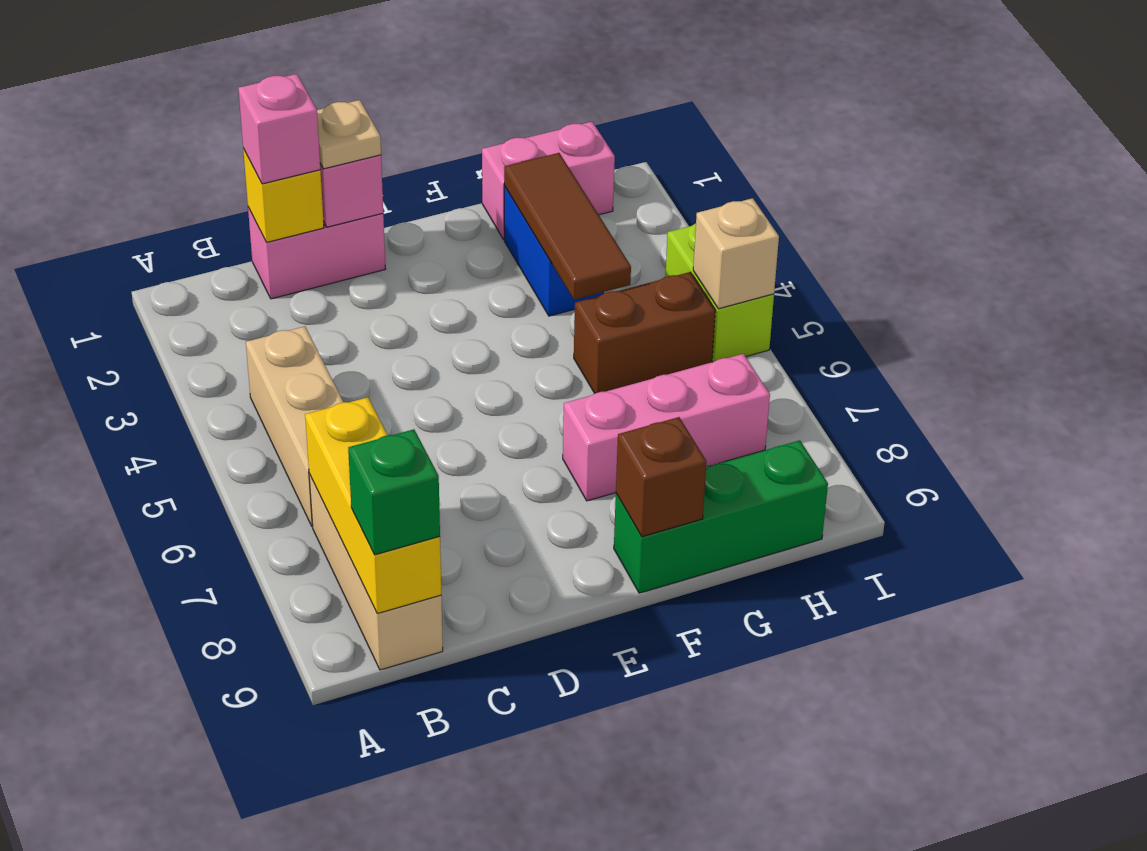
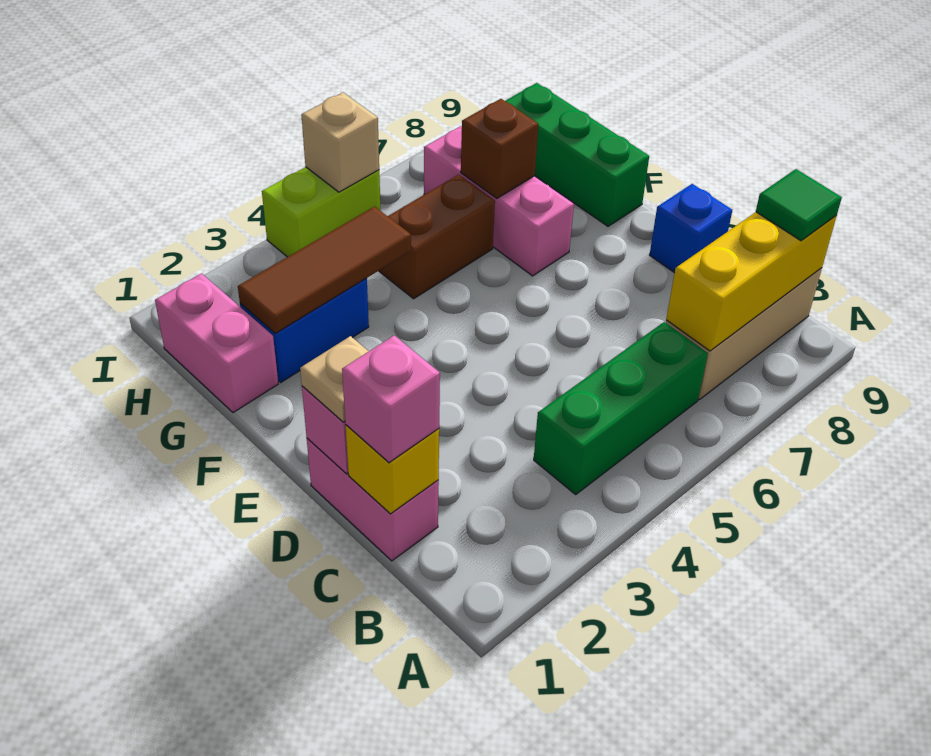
tan 1x3 brick [246,326,343,527] -> green 1x3 brick [534,322,708,494]
green 1x1 brick [348,429,440,555] -> green 1x1 tile [756,169,842,241]
none -> blue 1x1 brick [650,184,732,273]
brown 1x1 brick [616,417,706,537] -> brown 1x1 brick moved to [461,99,538,198]
brown 1x2 brick [574,272,715,393] -> brown 1x2 brick turned to [379,175,495,299]

